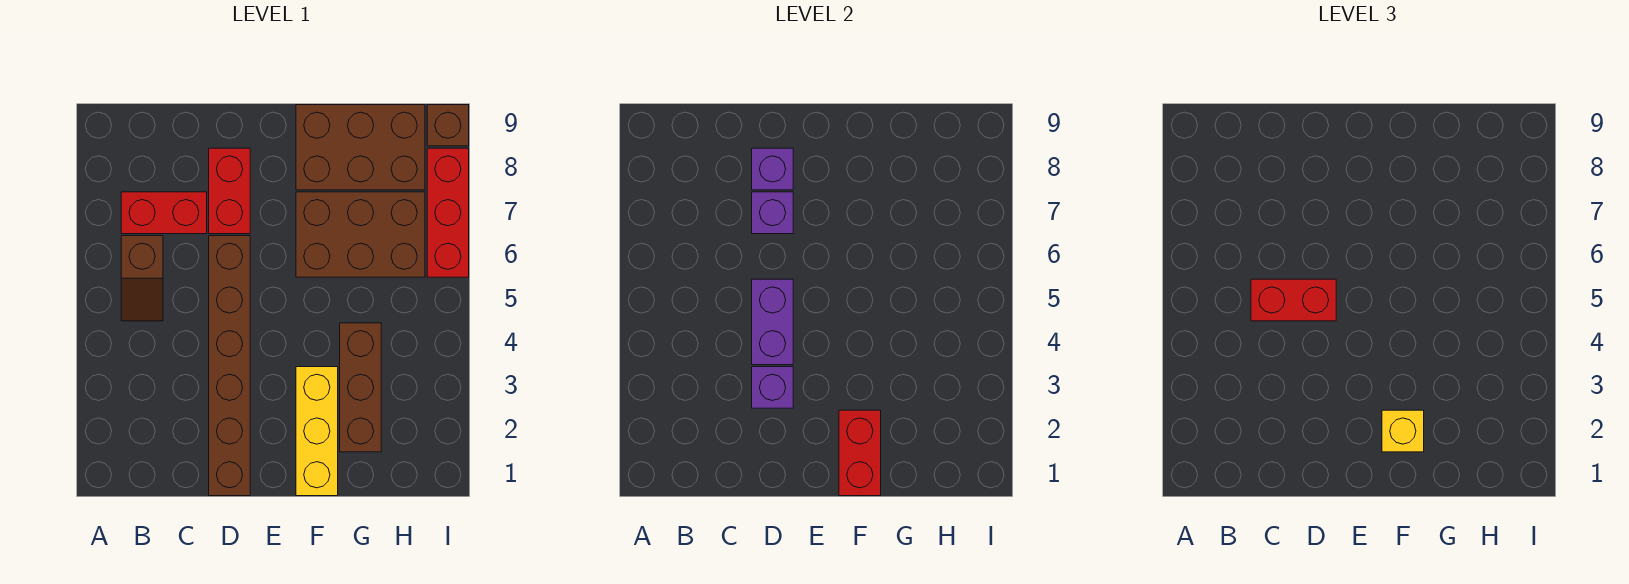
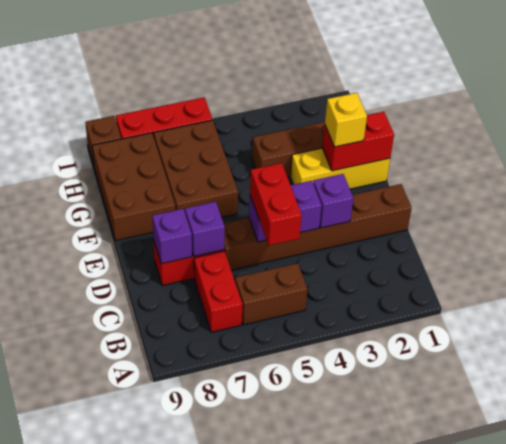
brown 1x2 slope [121,236,163,321] -> brown 1x2 brick [235,263,308,325]

